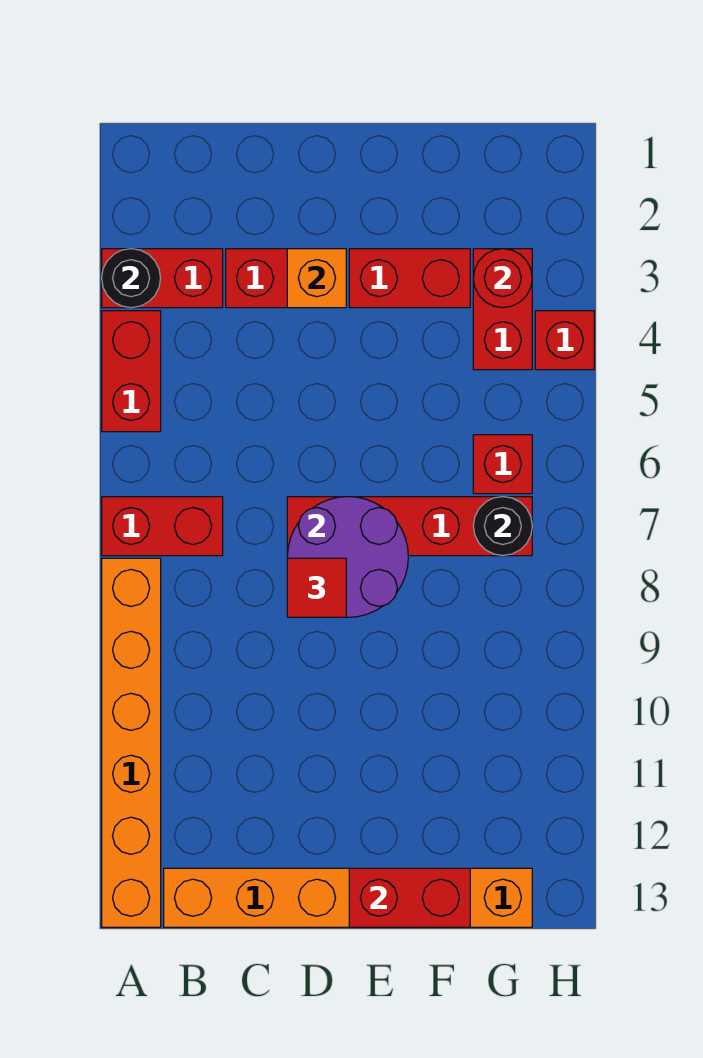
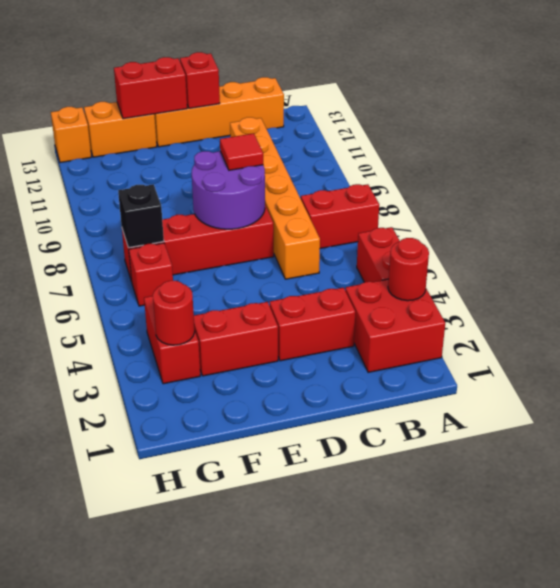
red 1x2 brick [102,249,223,308] -> red 2x2 brick [345,279,445,372]
black 1x1 round brick [102,249,161,308] -> red 1x1 round brick [388,238,429,301]
orange 1x6 brick [102,558,161,927] -> orange 1x6 brick moved to [230,117,320,279]
orange 1x1 brick [287,249,346,308] -> orange 1x1 brick moved to [51,107,91,163]
black 1x1 round brick [473,497,532,556] -> black 1x1 brick [118,184,164,248]
red 1x1 brick [535,311,594,370] -> red 1x1 brick moved to [180,52,220,108]

